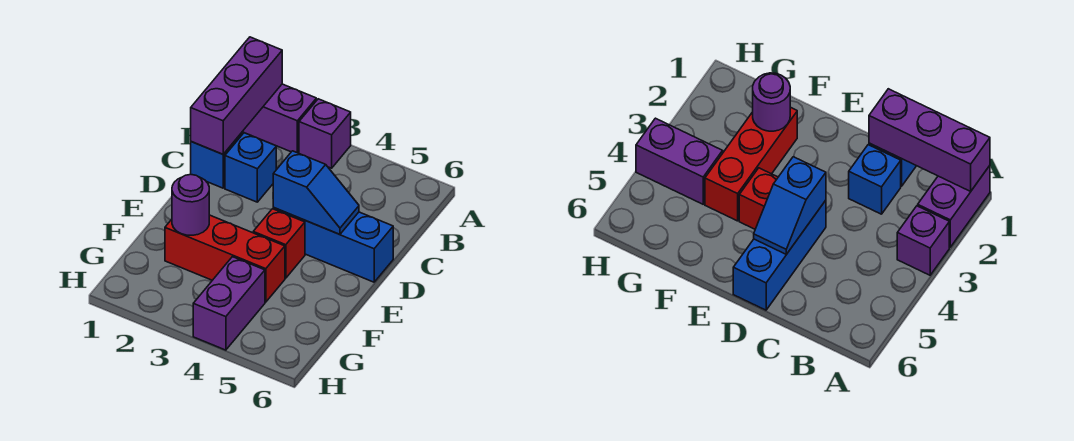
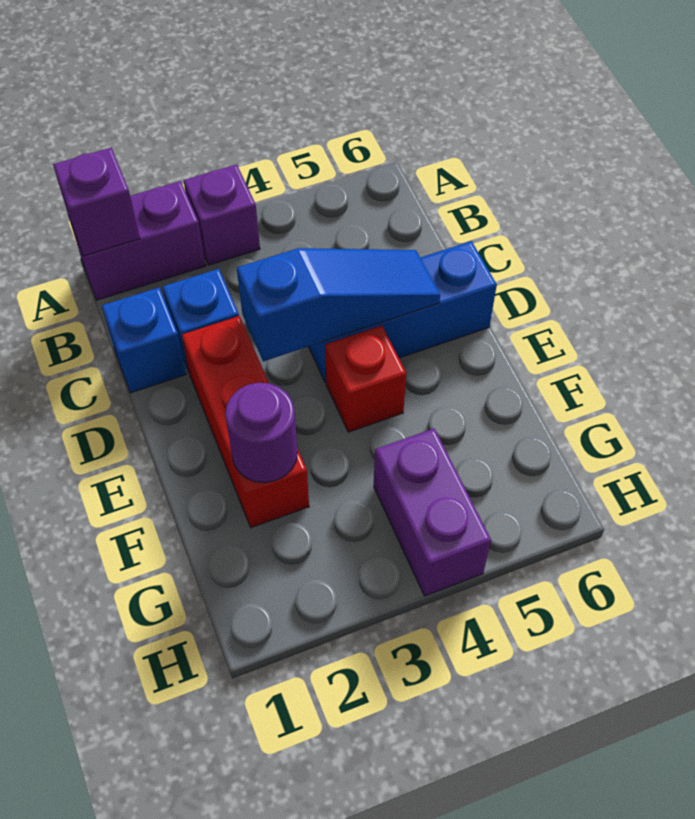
purple 1x3 brick [191,37,282,154] -> purple 1x1 brick [53,148,140,256]
blue 1x2 slope [273,151,359,234] -> blue 1x3 slope [237,248,440,361]
red 1x3 brick [165,215,285,302] -> red 1x3 brick turned to [182,316,309,528]

